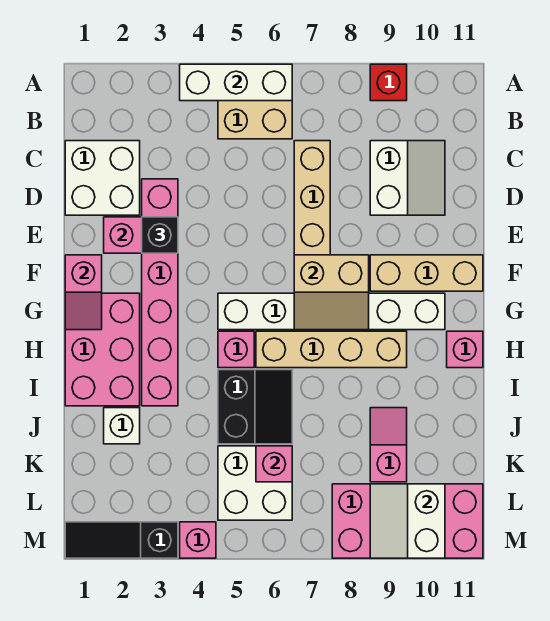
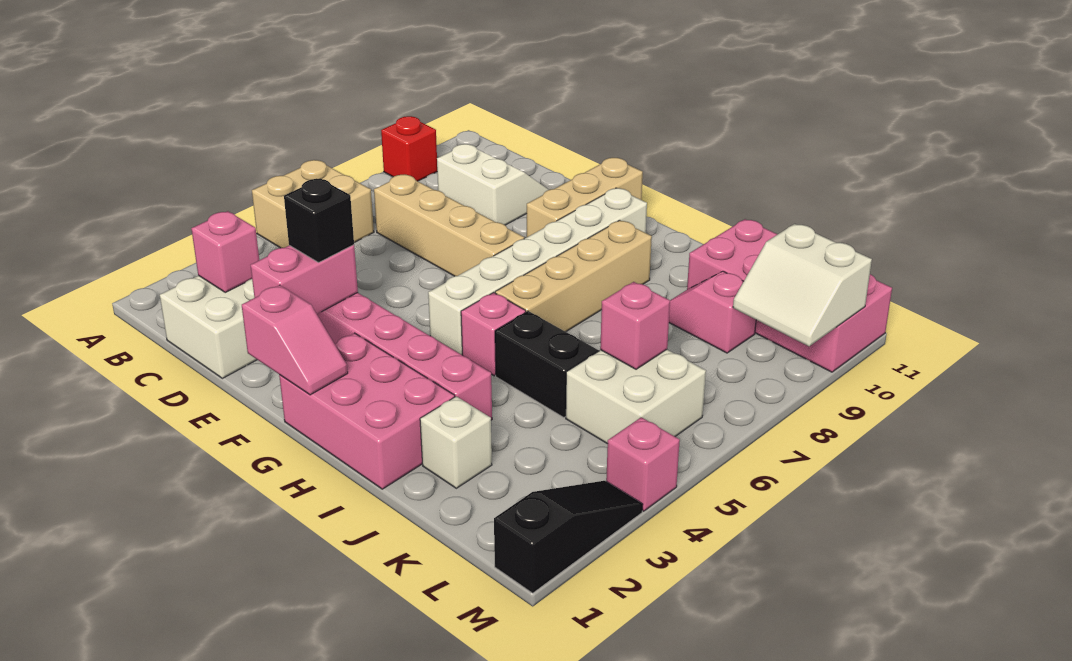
white 1x3 brick [180,64,292,101] -> none
tan 2x2 slope [294,255,369,330] -> none
pink 1x1 brick [447,331,483,368] -> pink 1x1 brick moved to [191,211,259,292]
pink 2x4 brick [332,484,483,558] -> pink 2x4 brick turned to [687,219,892,372]
black 1x3 slope [65,522,178,558] -> black 1x3 slope turned to [494,481,643,593]

